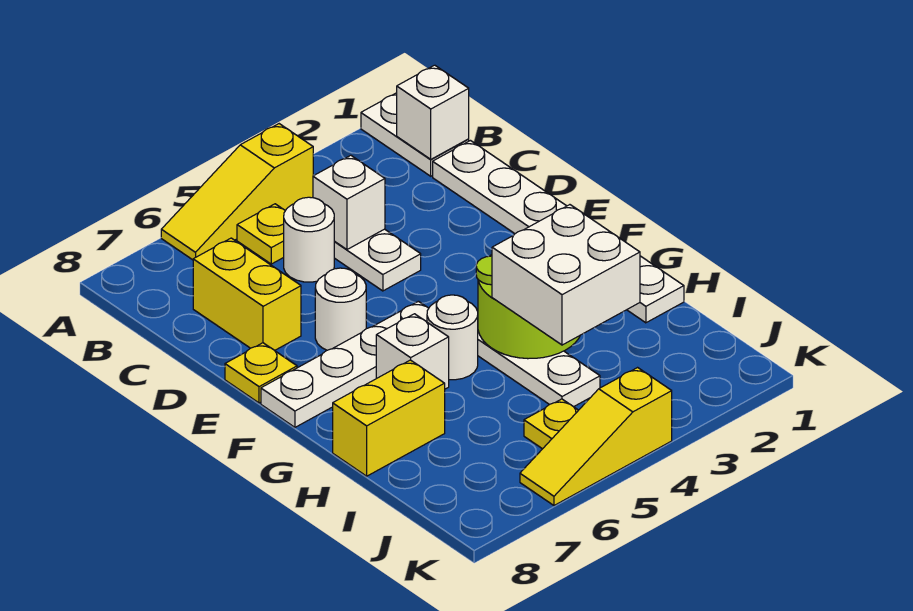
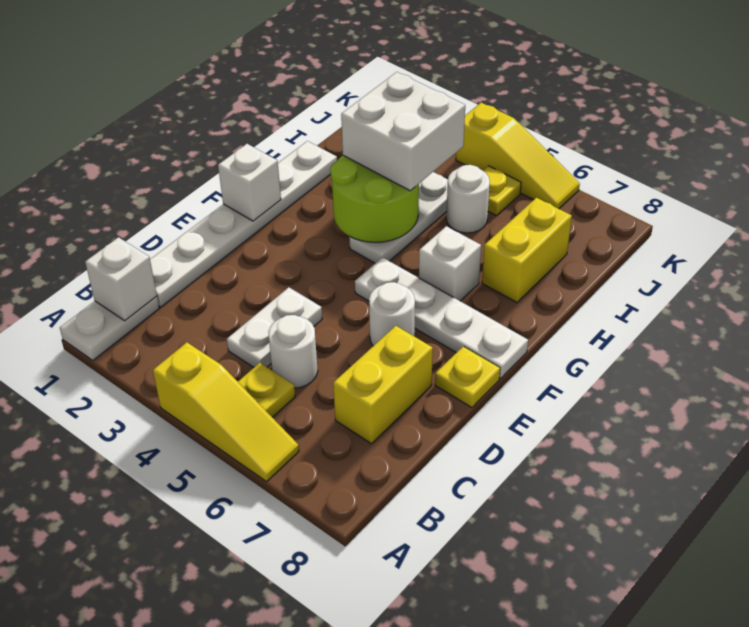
white 1x1 brick [313,155,385,249] -> white 1x1 brick moved to [218,144,281,221]
white 1x1 round brick [427,295,478,380] -> white 1x1 round brick moved to [446,165,490,233]
yellow 1x2 brick [333,360,445,476] -> yellow 1x2 brick turned to [482,198,572,302]

